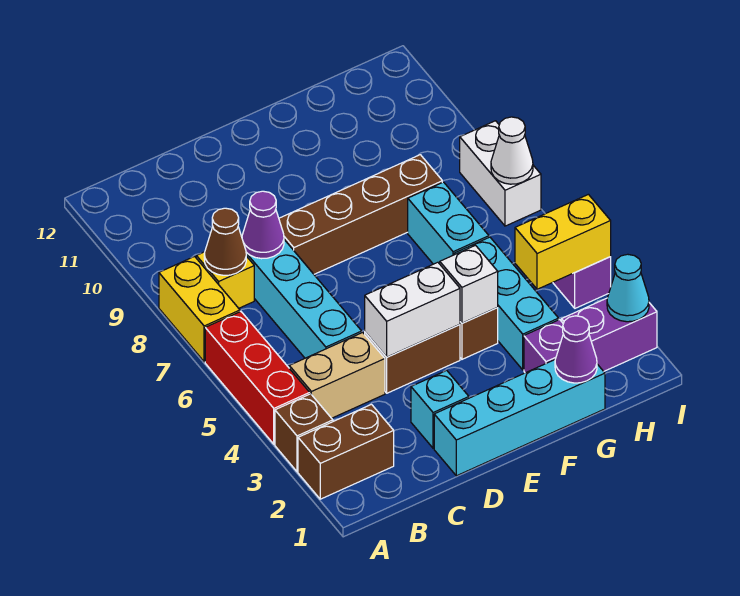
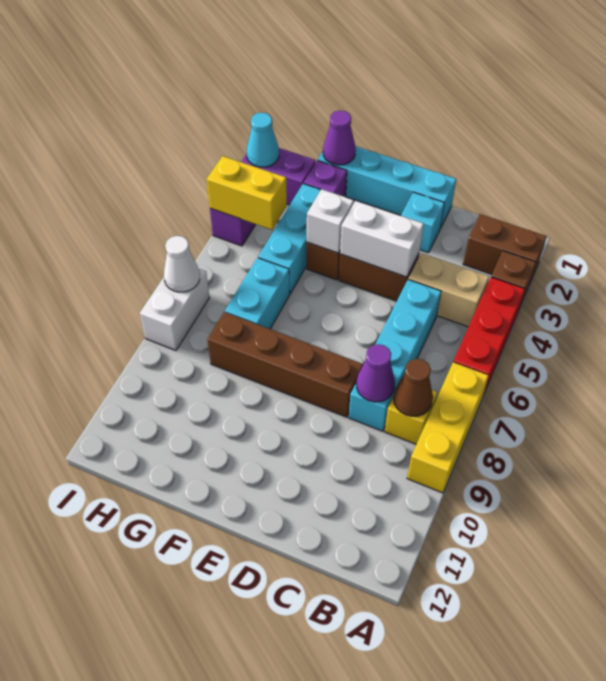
yellow 1x2 brick [159,257,240,362] -> yellow 1x3 brick [407,362,489,493]

